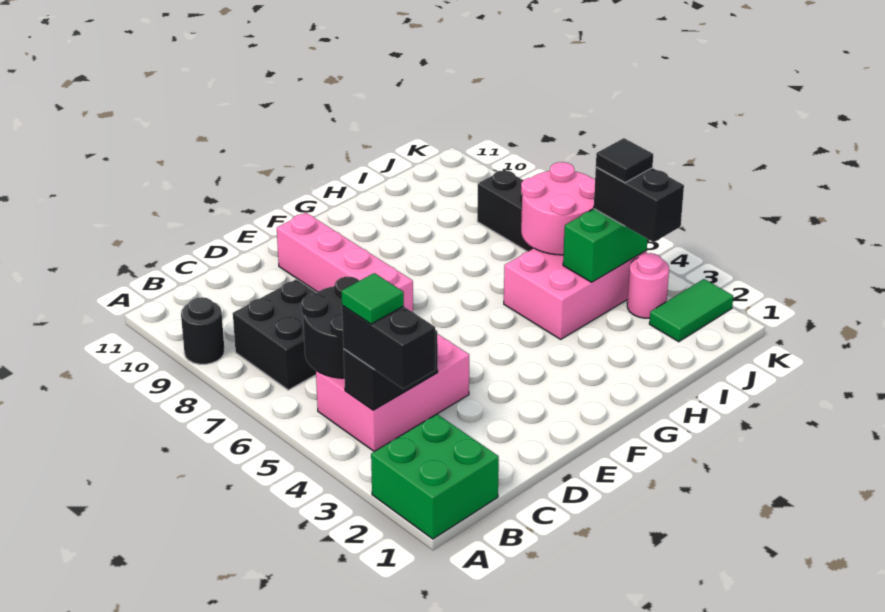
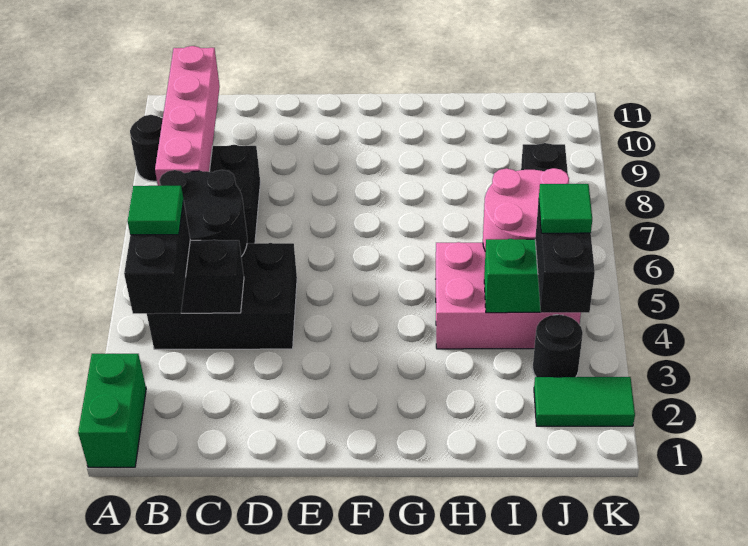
green 2x2 brick [371,414,499,539] -> green 1x2 brick [78,354,146,467]
pink 2x3 brick [316,334,469,451] -> black 2x3 brick [147,243,297,349]
pink 1x4 brick [277,213,413,312] -> pink 1x4 brick moved to [155,46,220,186]
pink 1x1 round brick [627,253,669,318] -> black 1x1 round brick [533,315,583,377]
black 1x1 tile [596,138,653,183] -> green 1x1 tile [539,184,592,233]

